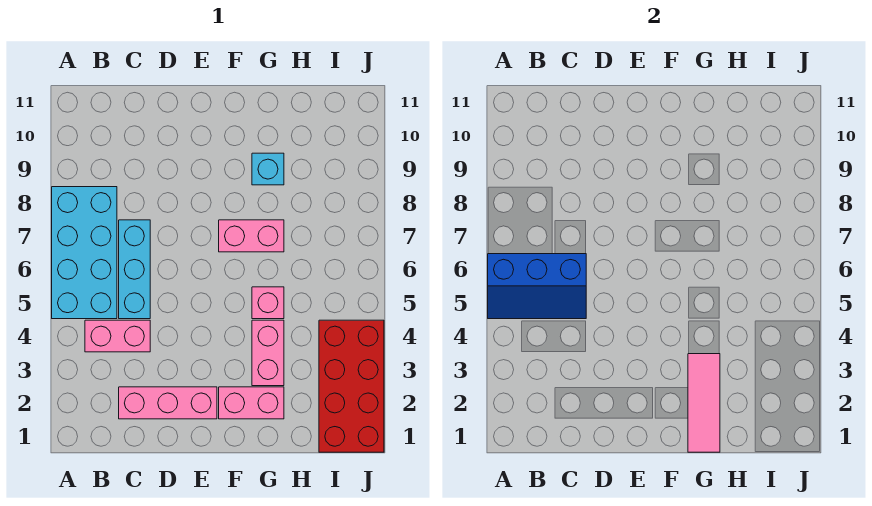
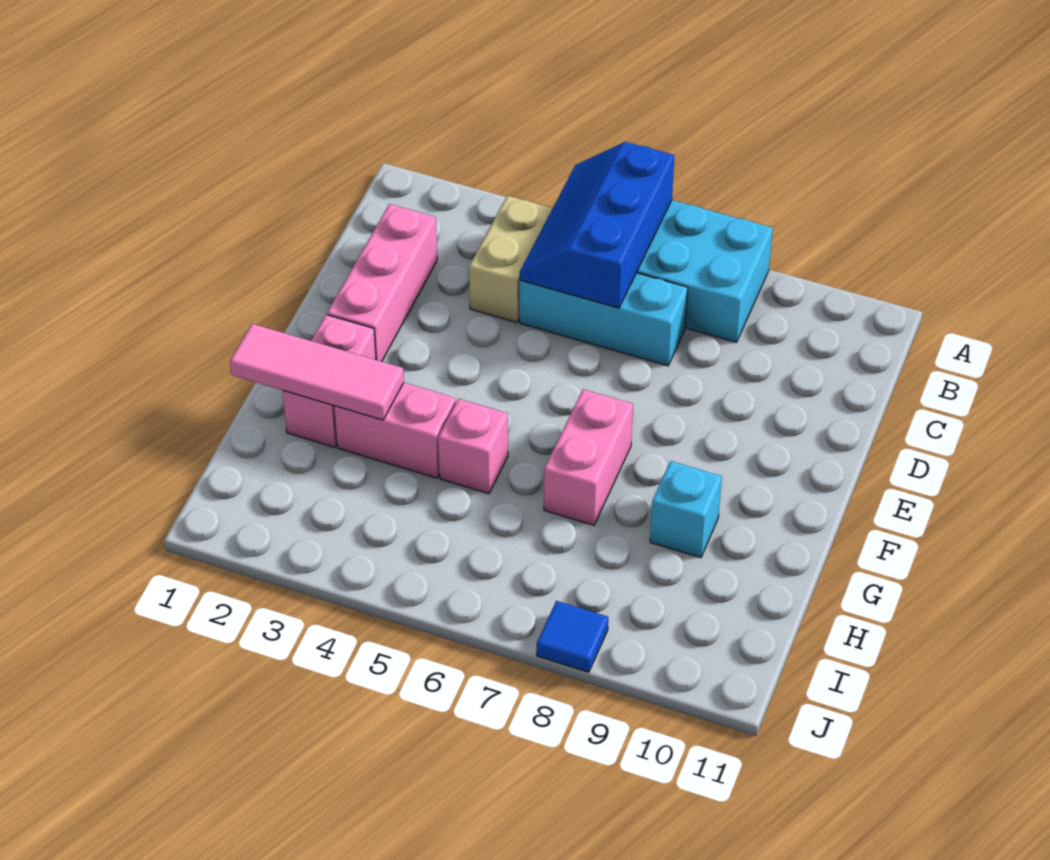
pink 1x2 brick [85,320,150,352] -> tan 1x2 brick [469,196,553,322]
red 2x4 brick [319,320,384,452] -> none
none -> blue 1x1 tile [537,601,608,672]

